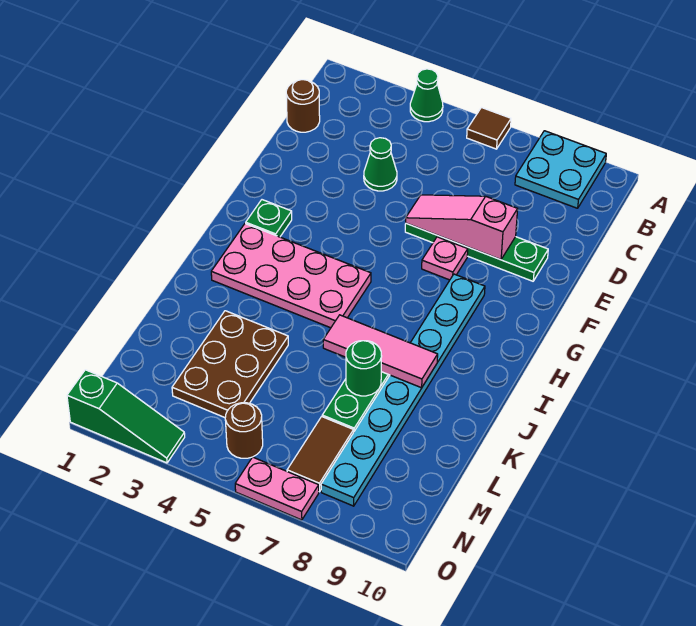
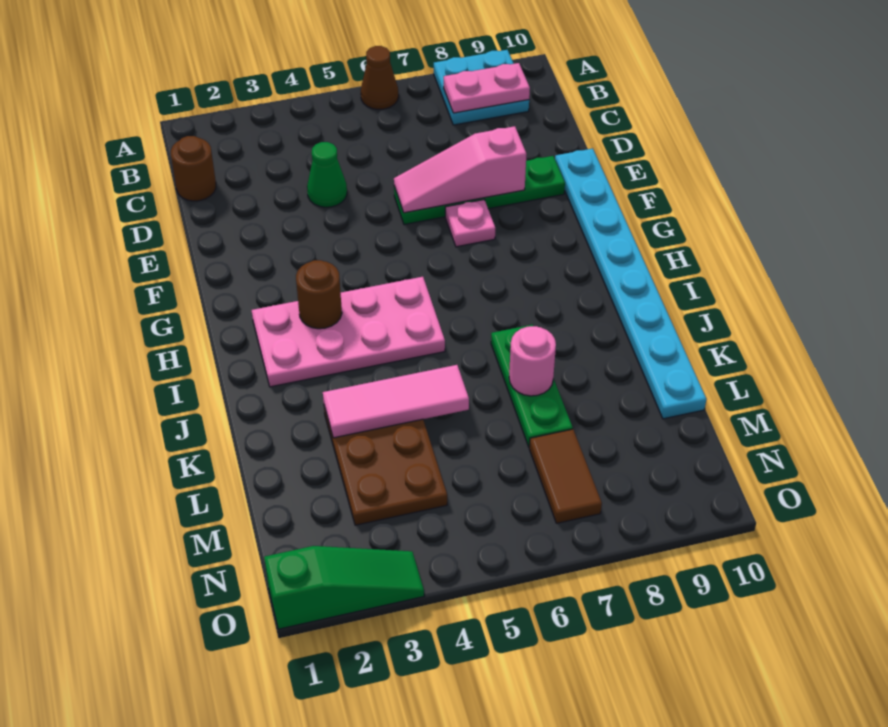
green 1x1 cone [410,69,443,122] -> none
brown 1x1 tile [467,108,511,149] -> brown 1x1 cone [361,46,399,110]
green 1x1 plate [246,200,292,237] -> none
cyan 1x8 plate [321,274,485,506] -> cyan 1x8 plate moved to [555,148,707,419]
pink 1x3 tile [323,315,438,388] -> pink 1x3 tile moved to [323,365,469,438]
green 1x1 round brick [346,341,382,396] -> pink 1x1 round brick [509,326,556,396]
brown 1x1 round brick [225,403,263,458] -> brown 1x1 round brick moved to [296,260,342,329]
pink 1x2 plate [235,457,319,520] -> pink 1x2 plate moved to [444,63,530,113]

